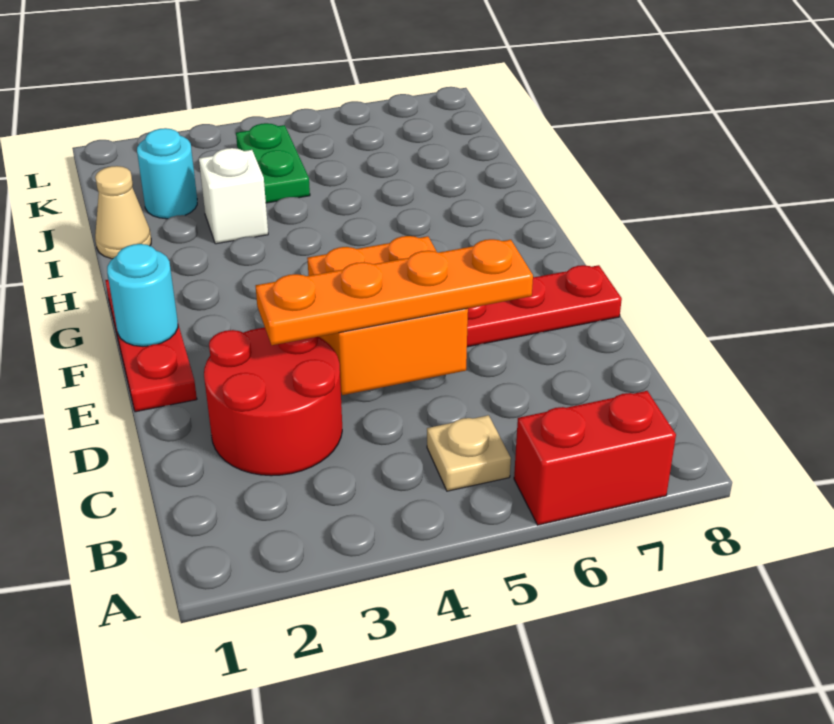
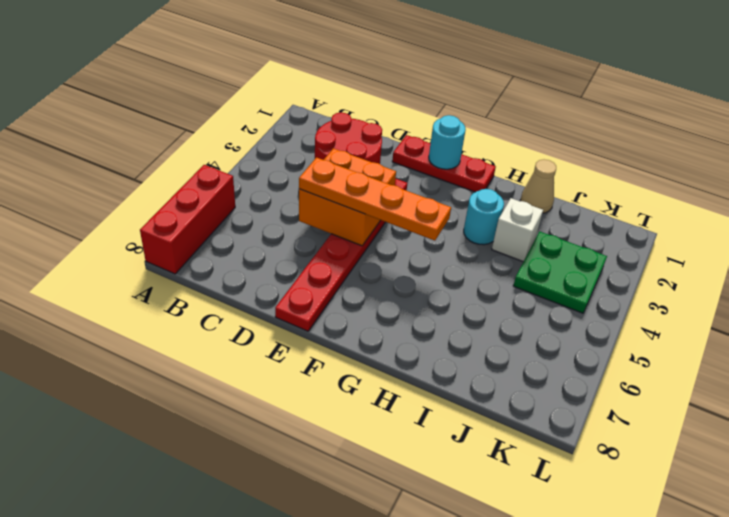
red 1x2 brick [514,391,676,525] -> red 1x3 brick [140,165,235,274]
tan 1x1 plate [427,415,511,491] -> none
orange 1x4 plate [256,239,533,345] -> orange 1x4 plate turned to [299,158,451,241]
cyan 1x1 round brick [137,128,197,219] -> cyan 1x1 round brick moved to [464,189,504,245]
green 1x2 plate [236,123,310,203] -> green 2x2 plate [513,231,607,313]

